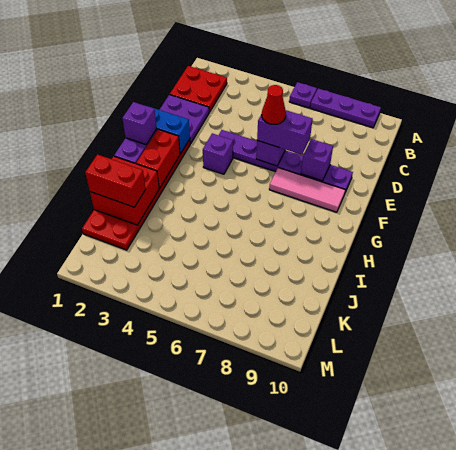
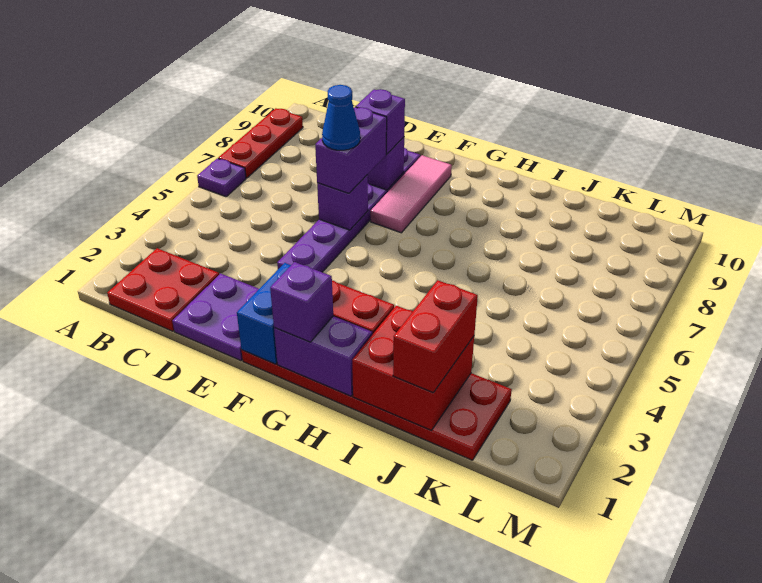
purple 1x3 plate [310,88,381,128] -> red 1x3 plate [218,108,303,178]
red 1x1 cone [262,85,286,124] -> blue 1x1 cone [322,85,360,150]
purple 1x1 brick [203,133,233,174] -> purple 1x1 brick moved to [356,89,405,154]

